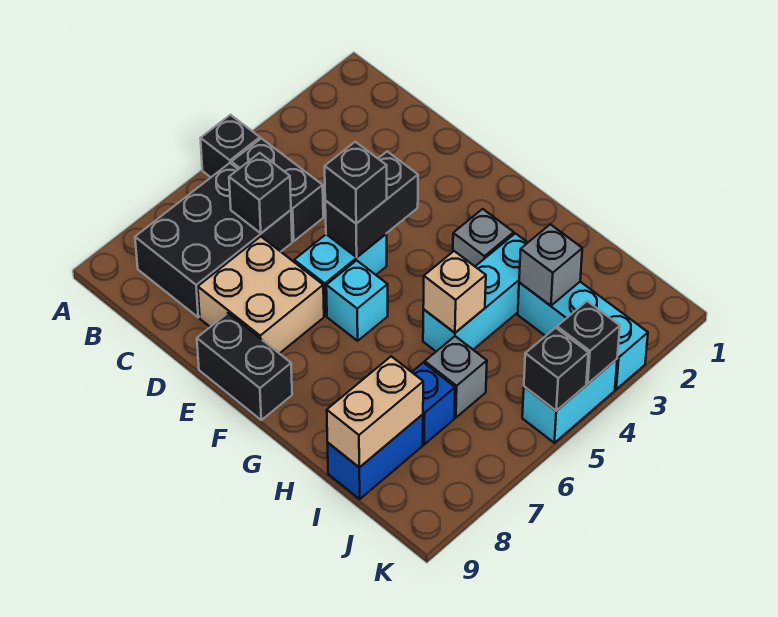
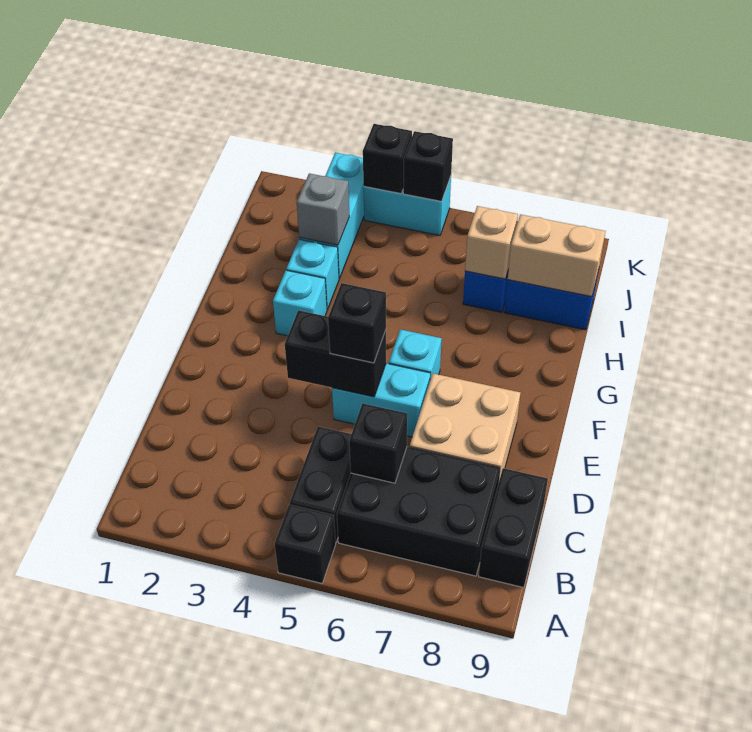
black 1x2 brick [197,313,292,420] -> black 1x2 brick moved to [479,468,548,588]
grey 1x1 brick [453,209,514,266] -> cyan 1x1 brick [273,270,327,336]
cyan 1x3 brick [423,233,528,351] -> cyan 1x1 brick [286,239,339,310]
tan 1x1 brick [423,251,486,333] -> tan 1x1 brick moved to [465,206,518,279]
grey 1x1 brick [425,336,487,418] -> none

